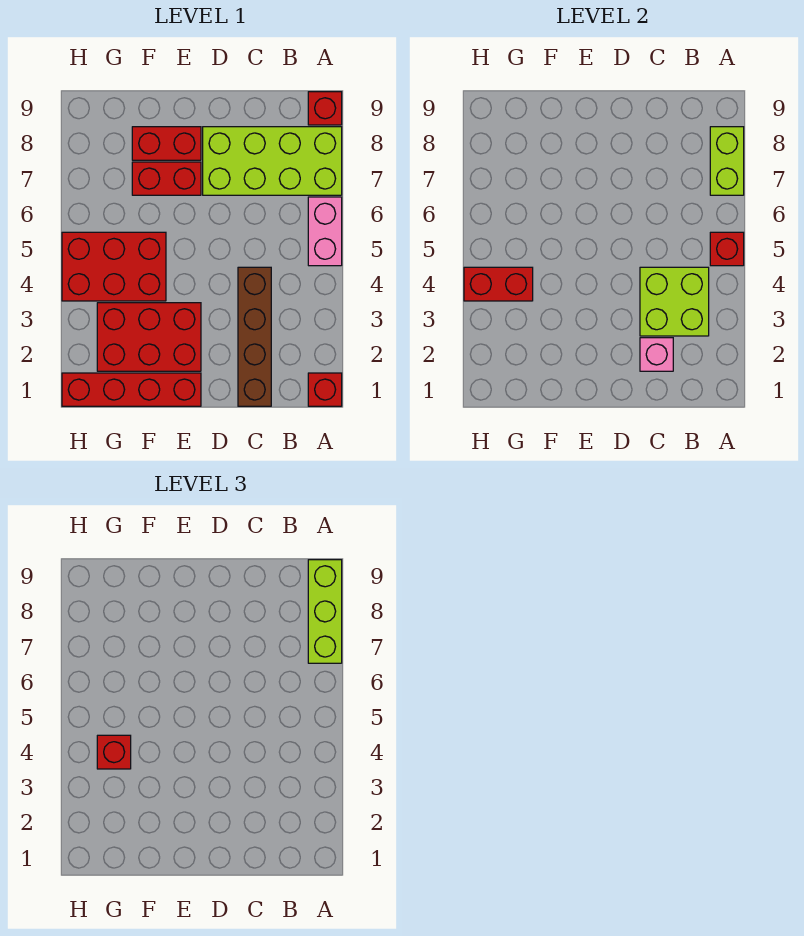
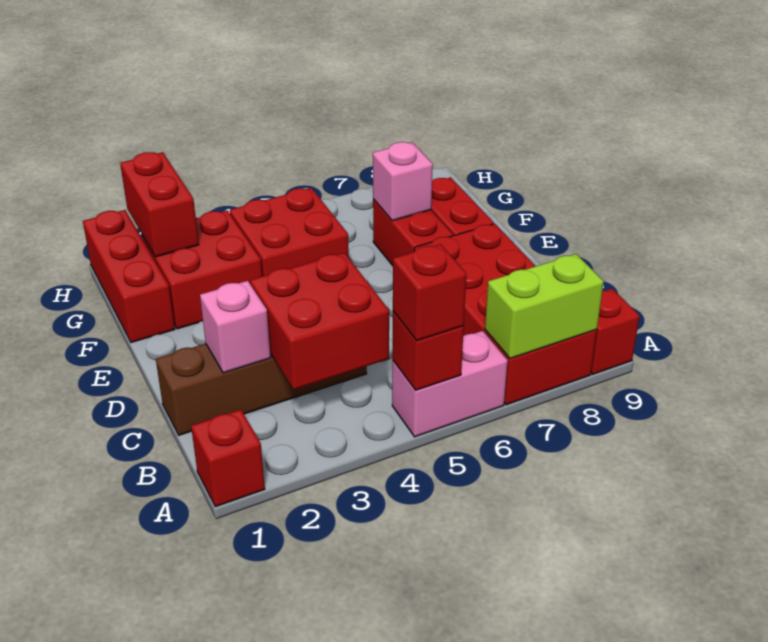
lime 2x4 brick [203,127,342,195] -> red 2x4 brick [414,224,597,405]
lime 1x3 brick [308,560,342,663] -> none
lime 2x2 brick [640,267,709,336] -> red 2x2 brick [250,253,389,390]
red 1x4 brick [62,373,201,406] -> red 1x3 brick [83,210,175,343]
red 2x3 brick [97,303,201,371] -> red 2x2 brick [142,210,262,329]
red 2x3 brick [62,232,166,301] -> red 2x2 brick [230,188,349,276]
none -> pink 1x1 brick [373,142,433,221]
red 1x2 brick [464,267,533,301] -> red 1x2 brick moved to [120,152,199,257]
red 1x1 brick [97,735,131,769] -> red 1x1 brick moved to [393,244,466,341]

